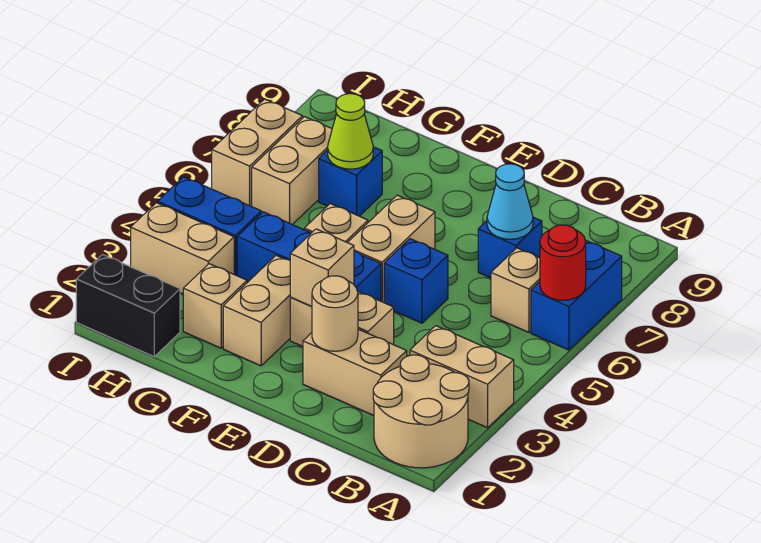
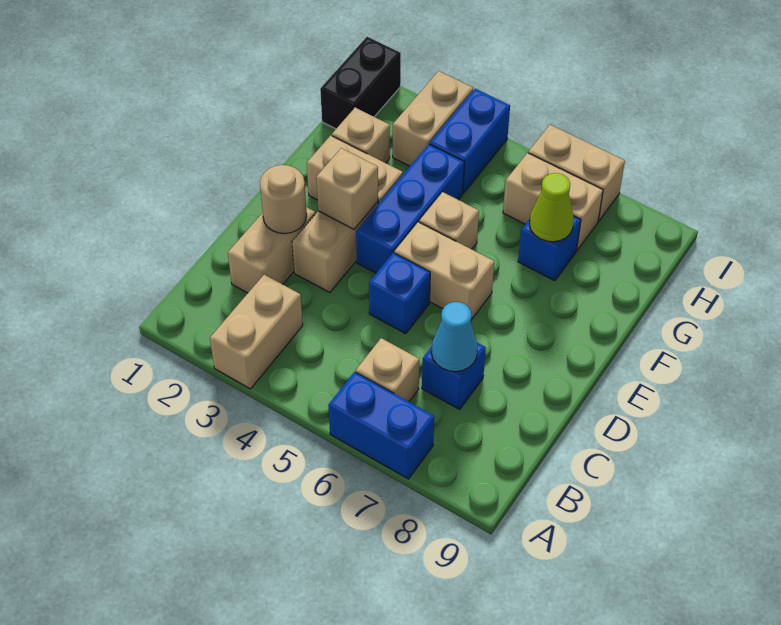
tan 2x2 round brick [373,355,469,468] -> none
red 1x1 round brick [540,225,586,300] -> none

